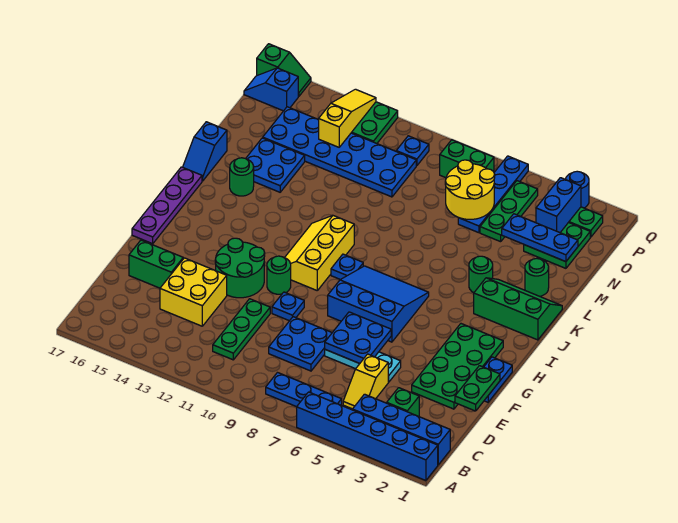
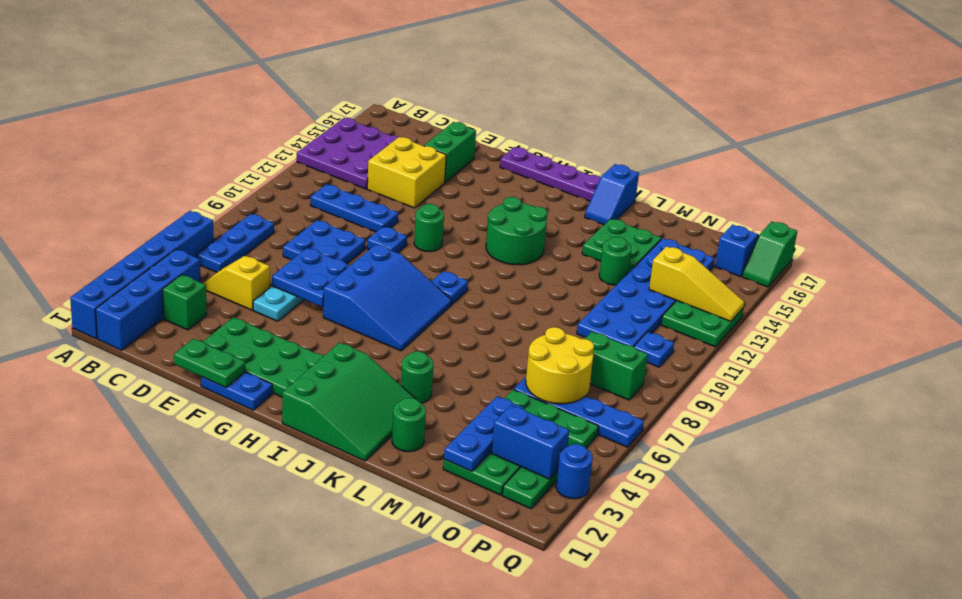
none -> purple 3x3 plate [297,118,399,189]
green 1x3 plate [213,299,270,360] -> blue 1x3 plate [310,184,398,232]
green 2x2 round brick [215,238,265,298] -> green 2x2 round brick moved to [486,197,547,265]
yellow 2x3 slope [285,215,354,290] -> none
green 2x3 slope [474,278,562,340] -> green 3x3 slope [282,342,415,461]
green 1x1 round brick [230,158,254,196] -> green 1x1 round brick moved to [599,237,631,285]
blue 1x2 slope [183,122,227,181] -> blue 1x2 slope turned to [585,164,639,225]
blue 2x2 plate [246,138,305,192] -> green 2x2 plate [582,219,661,272]
green 1x2 brick [440,140,494,178] -> green 1x2 brick turned to [585,332,648,400]

